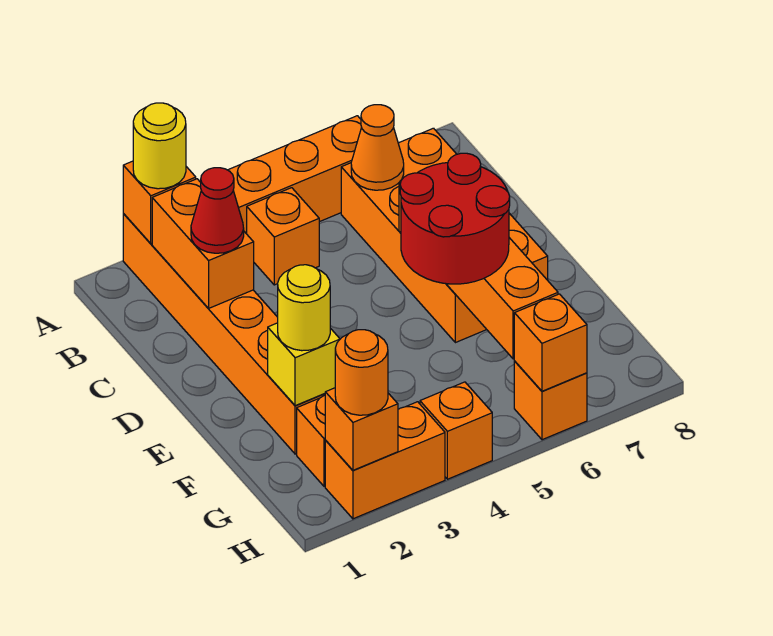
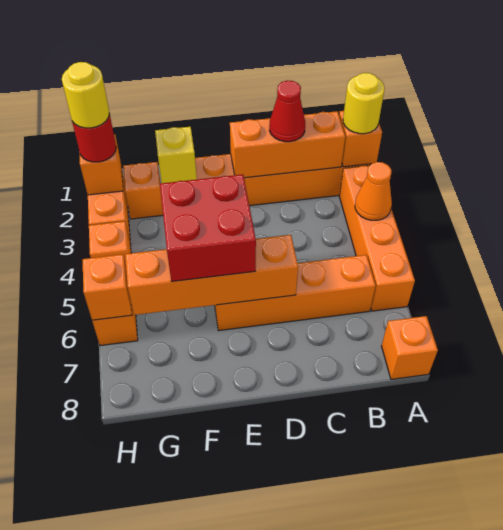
orange 1x2 brick [152,179,254,309] -> orange 1x3 brick [230,111,345,178]
orange 1x1 brick [247,188,319,285] -> orange 1x1 brick moved to [382,316,438,379]
orange 2x4 brick [341,128,548,343] -> orange 1x4 brick [215,255,376,330]
orange 1x1 cone [351,105,404,190] -> orange 1x1 cone moved to [355,162,392,220]
red 2x2 round brick [400,153,510,284] -> red 2x2 brick [160,174,256,281]
yellow 1x1 round brick [278,265,330,351] -> yellow 1x1 round brick moved to [62,62,109,128]
orange 1x1 round brick [335,330,388,415] -> red 1x1 round brick [72,114,116,162]

